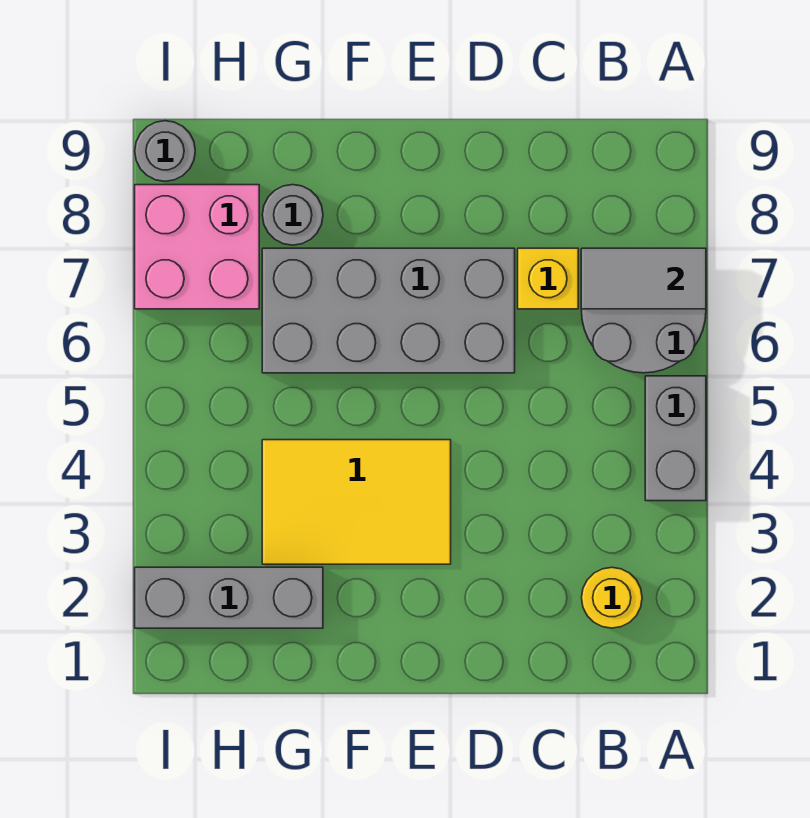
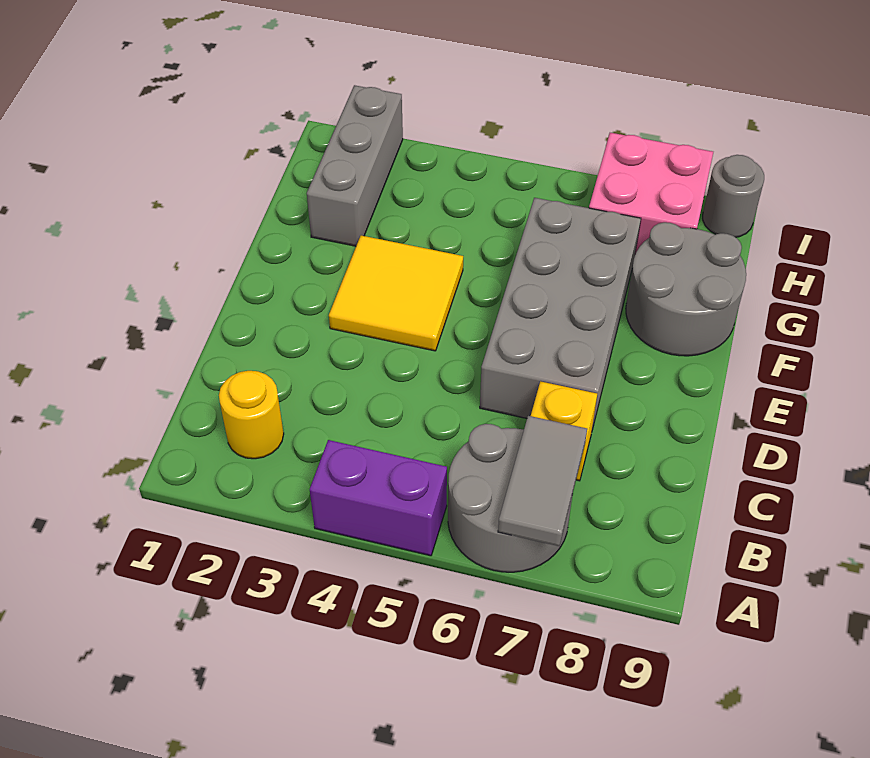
grey 1x2 brick [645,376,706,501] -> purple 1x2 brick [310,440,447,556]
yellow 2x3 tile [262,440,451,564] -> yellow 2x2 tile [329,235,463,351]
grey 1x1 round brick [262,185,323,245] -> grey 2x2 round brick [626,222,746,356]

